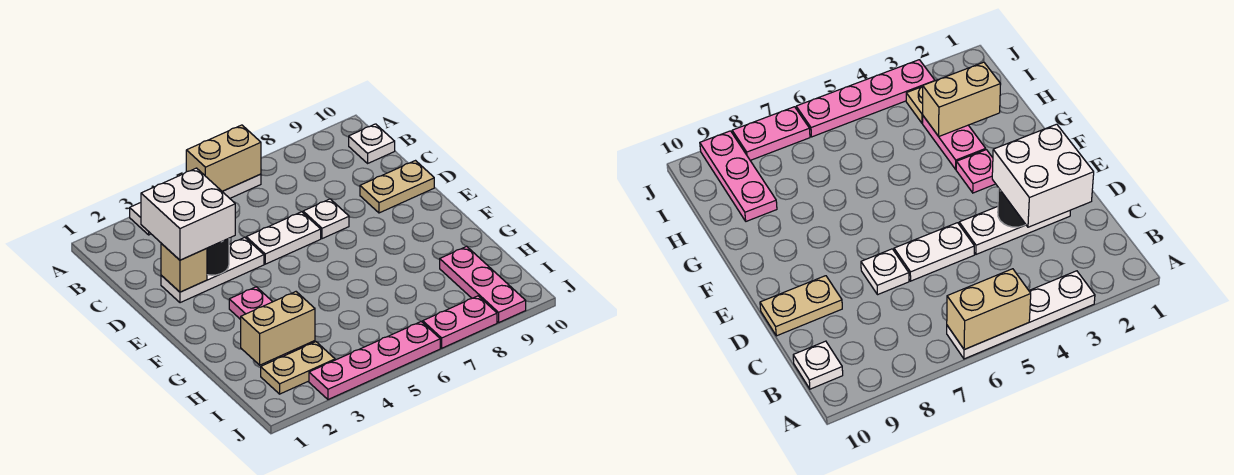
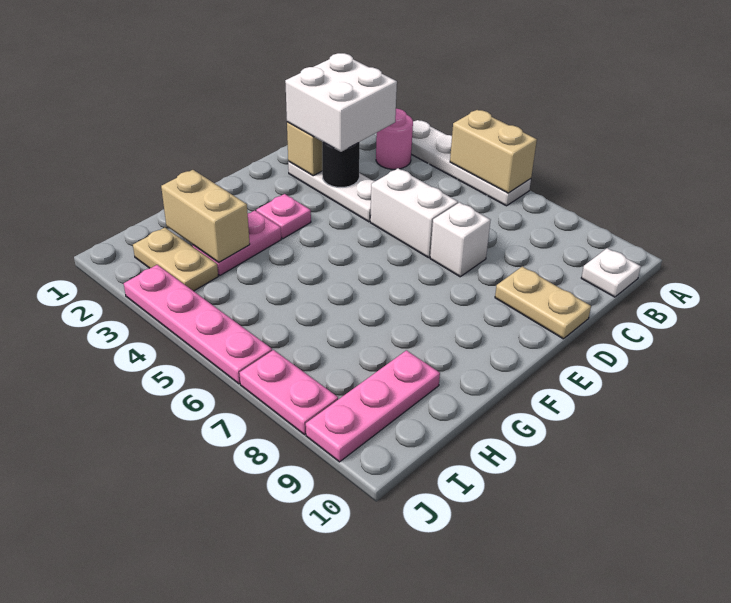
none -> pink 1x1 round brick [376,109,413,169]
white 1x2 plate [246,212,321,264] -> white 1x2 brick [370,168,458,258]
white 1x1 plate [303,199,349,239] -> white 1x1 brick [430,202,491,277]

